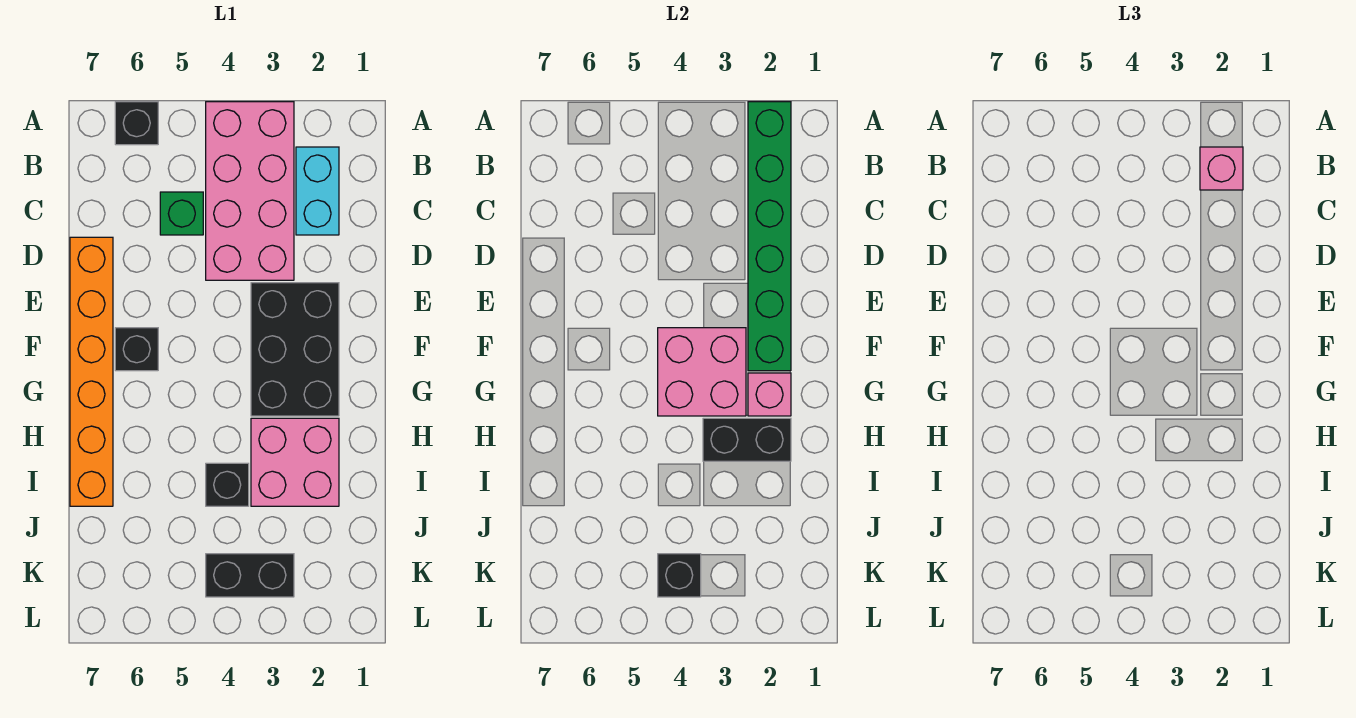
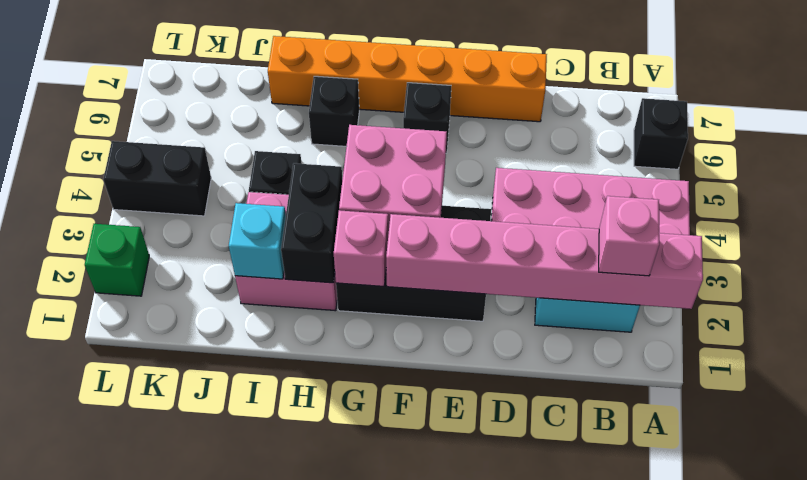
green 1x6 brick [748,102,791,371] -> pink 1x6 brick [386,214,703,309]
green 1x1 brick [160,192,203,235] -> green 1x1 brick moved to [85,224,149,296]
none -> cyan 1x1 brick [229,203,286,279]
black 1x2 brick [206,554,294,597] -> black 1x2 brick turned to [103,141,211,216]
black 1x1 brick [658,554,701,597] -> black 1x1 brick moved to [309,76,359,146]

